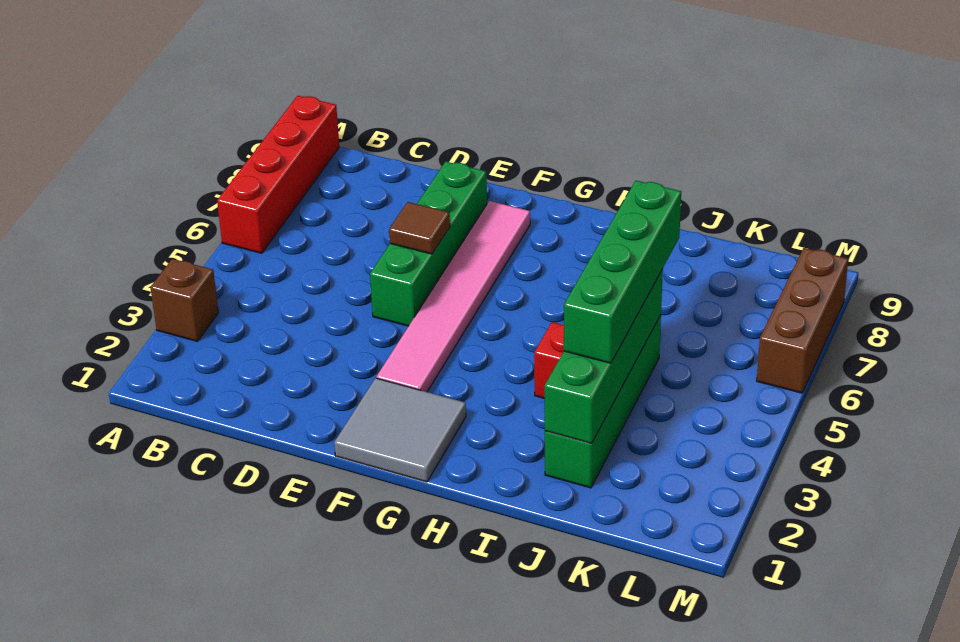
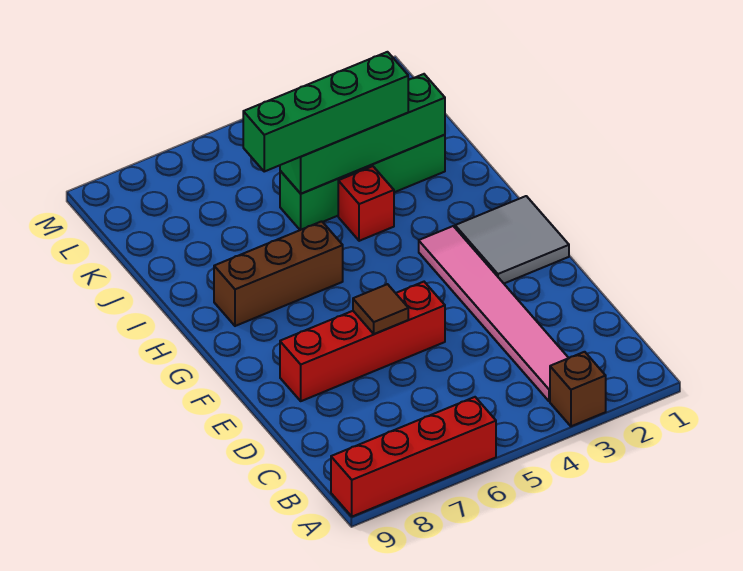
green 1x4 brick [370,161,487,326] -> red 1x4 brick [280,282,445,401]
pink 1x6 tile [376,201,530,392] -> pink 1x6 tile turned to [419,226,568,401]
brown 1x3 brick [757,248,848,393] -> brown 1x3 brick moved to [214,221,343,326]

